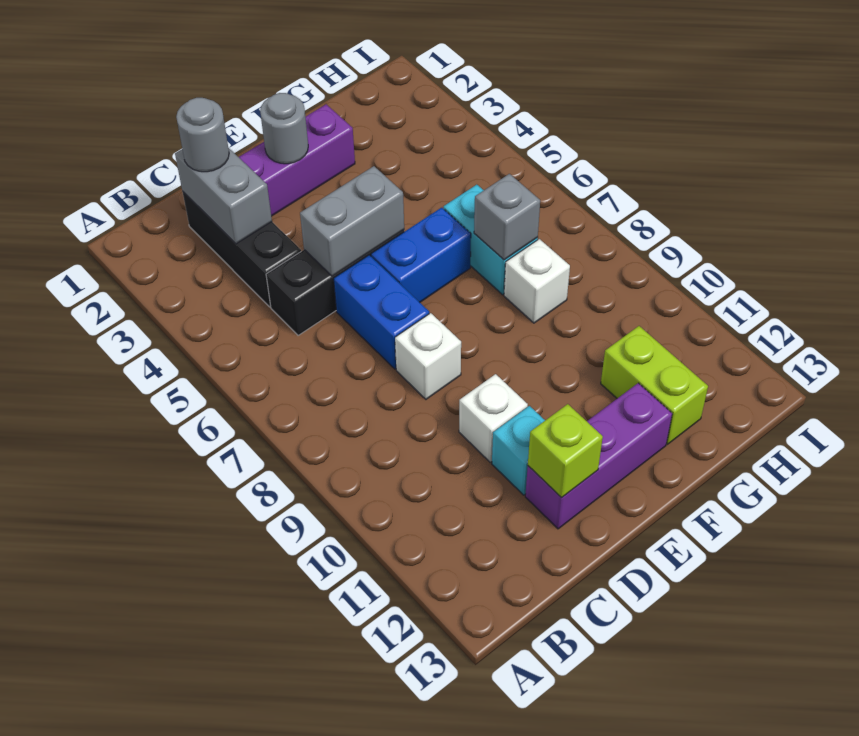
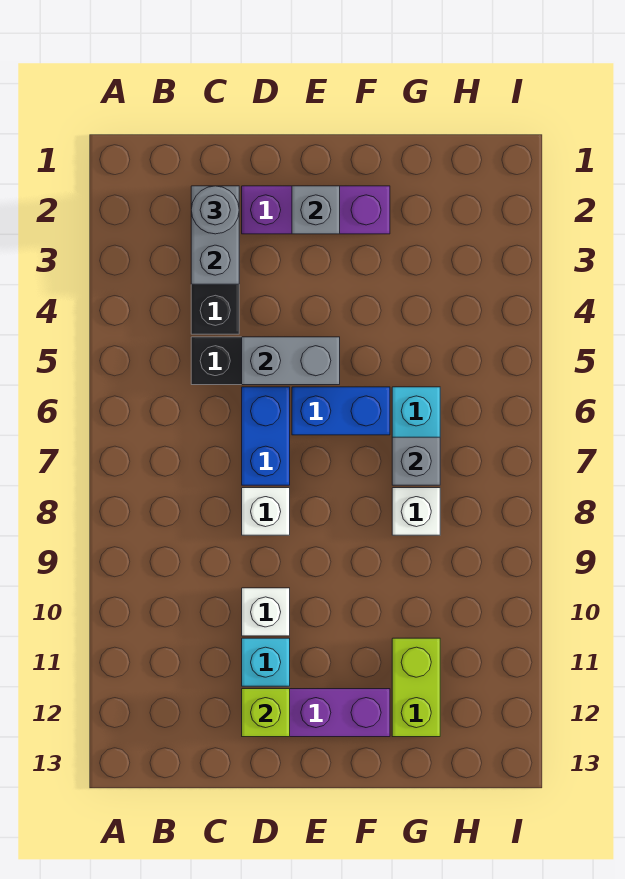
grey 1x1 round brick [260,93,308,164] -> grey 1x1 brick [292,186,340,234]

